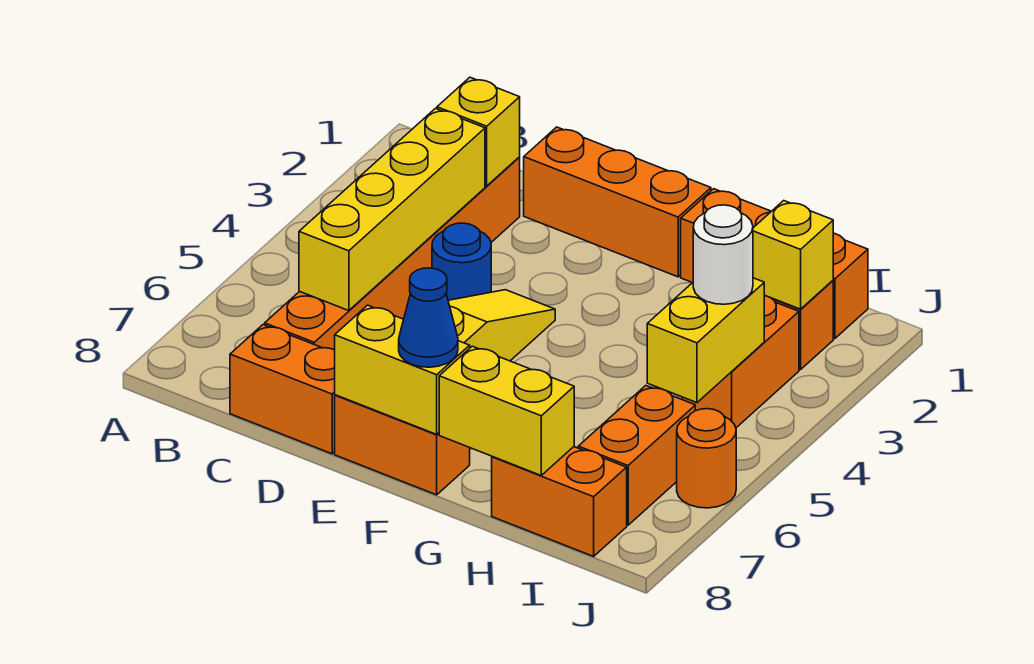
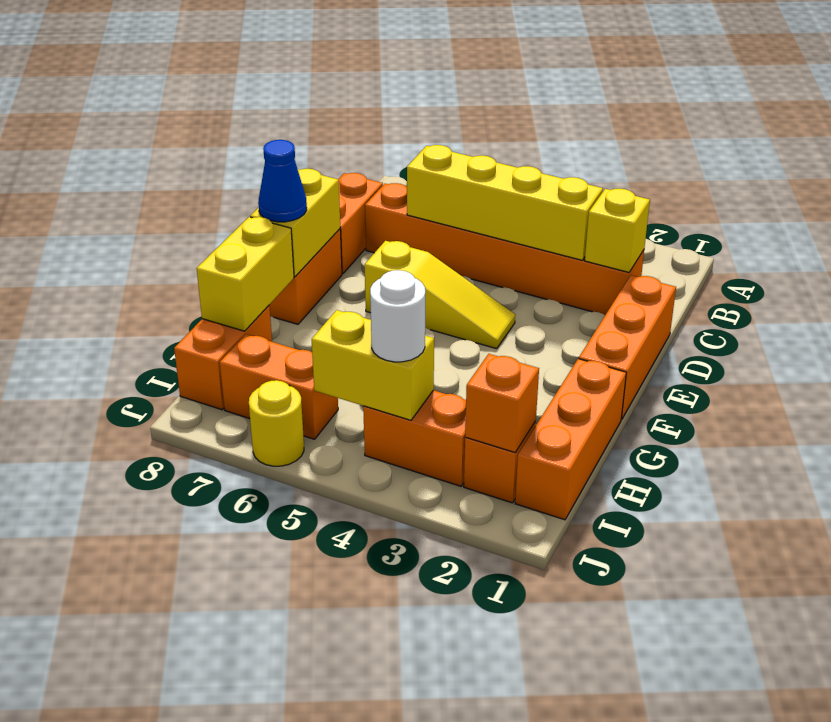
blue 1x1 round brick [432,223,491,300] -> none
yellow 1x1 brick [753,201,833,309] -> orange 1x1 brick [465,354,539,452]
orange 1x1 round brick [677,409,736,508] -> yellow 1x1 round brick [249,380,304,466]

